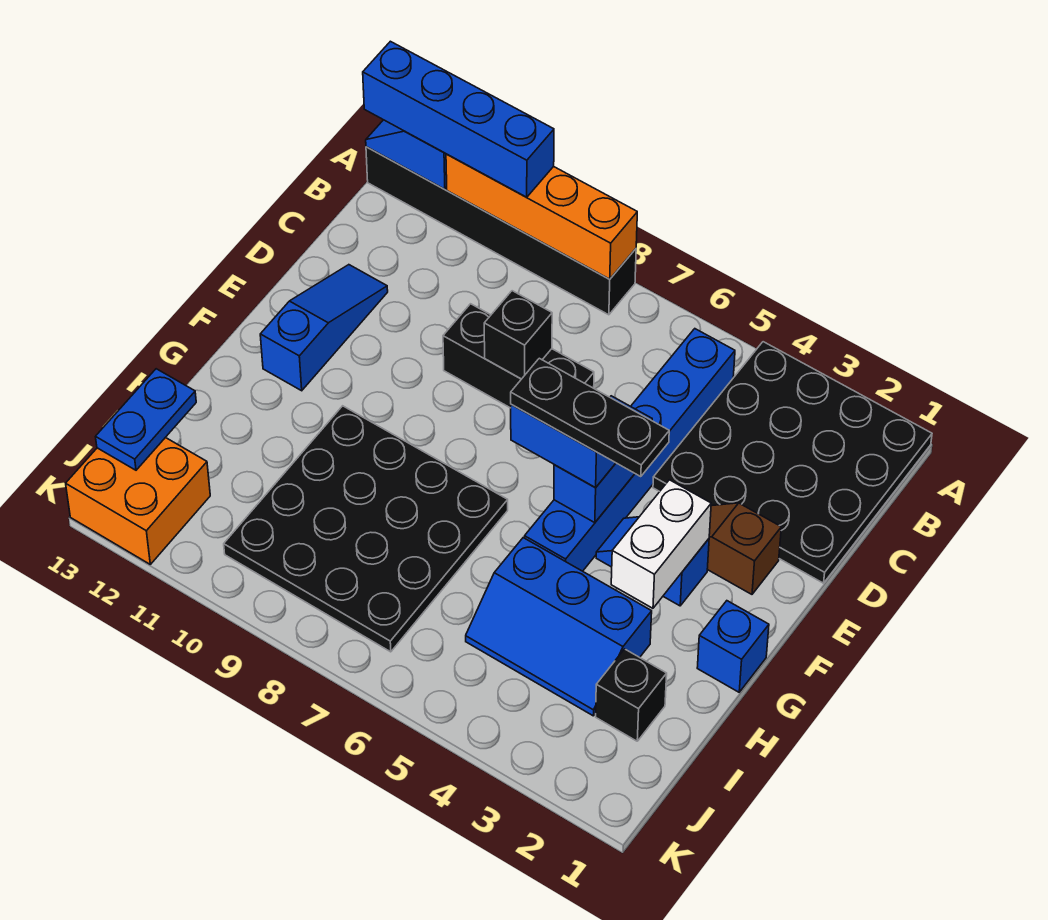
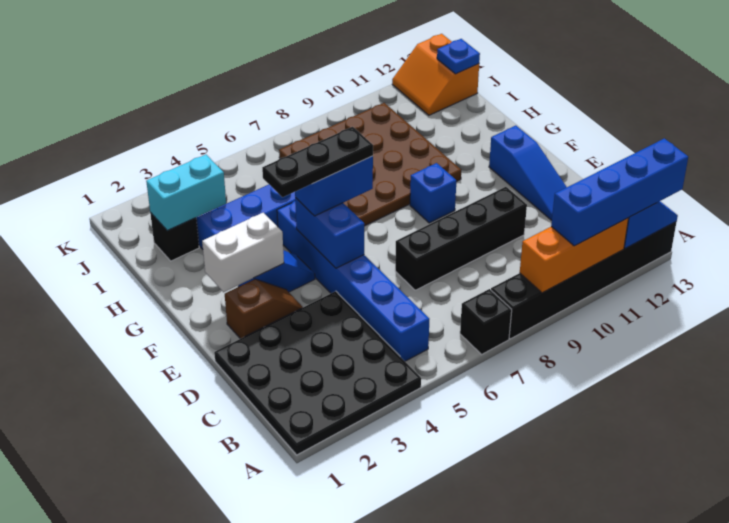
orange 1x4 brick [446,154,637,279] -> orange 1x3 brick [520,218,629,293]
black 1x3 brick [443,304,594,408] -> black 1x4 brick [395,187,527,290]
black 1x1 brick [484,291,552,379] -> black 1x1 brick moved to [460,289,512,354]
white 1x2 brick [611,480,711,608] -> white 1x2 brick turned to [202,213,284,292]
blue 1x1 brick [697,601,769,692] -> blue 1x1 brick moved to [410,163,456,223]
black 4x4 plate [224,406,508,652] -> brown 4x4 plate [279,103,461,226]
none -> cyan 1x2 brick [146,155,226,230]
blue 1x2 plate [96,369,196,470] -> blue 1x1 plate [437,39,480,74]
orange 2x2 brick [66,437,210,564] -> orange 2x2 slope [392,34,479,115]

